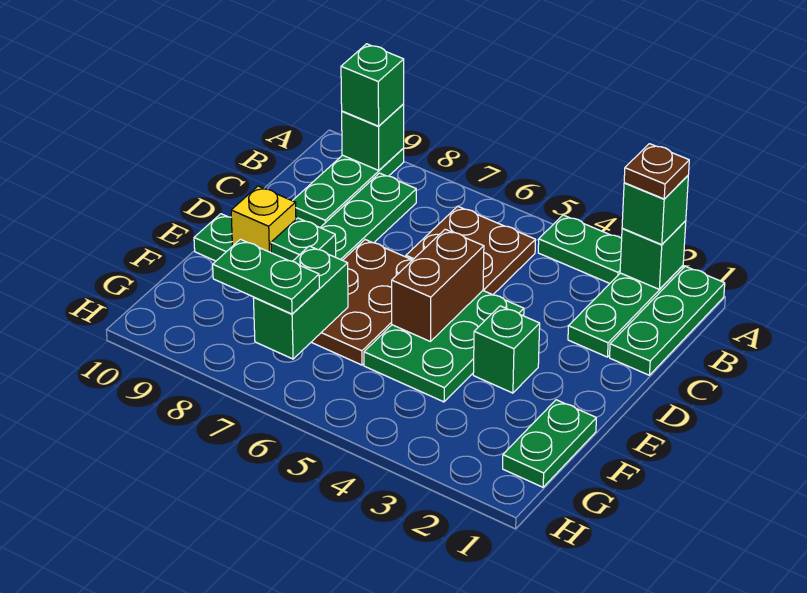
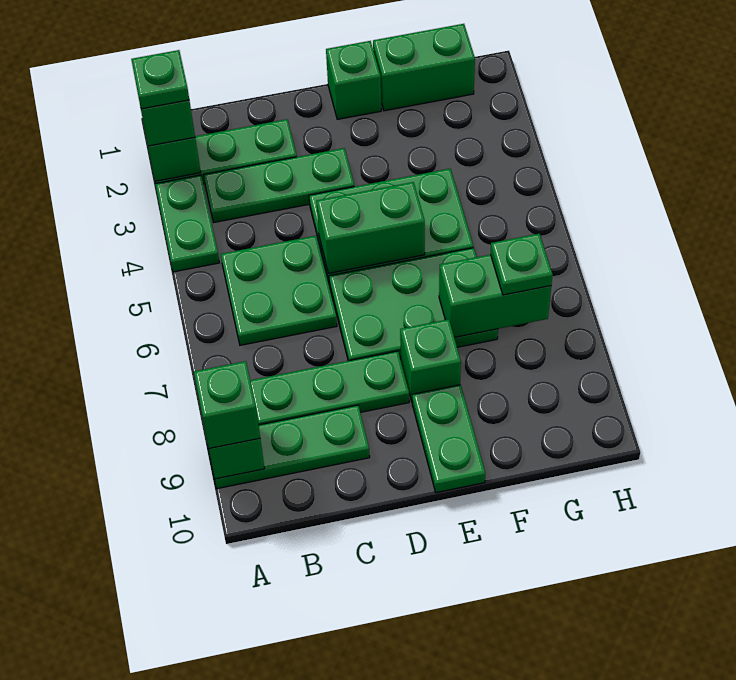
green 1x3 plate [610,266,725,375] -> green 1x3 plate moved to [204,148,354,223]
brown 1x1 plate [624,144,689,199] -> green 1x1 plate [131,50,189,109]
brown 2x2 plate [406,206,535,295] -> green 2x2 plate [221,236,337,345]
brown 1x2 brick [392,229,484,342] -> green 1x2 brick [316,182,425,273]
brown 2x3 plate [311,240,412,365] -> green 2x3 plate [329,248,498,361]
green 1x1 brick [473,306,540,393] -> green 1x1 brick moved to [326,41,381,119]
yellow 1x1 brick [231,186,296,253] -> none
green 1x2 plate [503,400,596,487] -> green 1x2 brick [373,24,475,111]
green 1x2 plate [213,239,319,314] -> green 1x1 plate [490,234,553,295]

